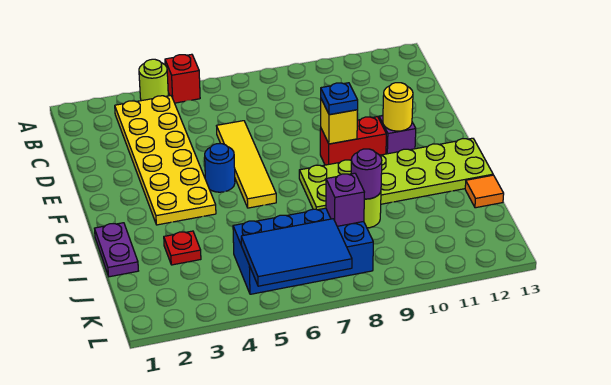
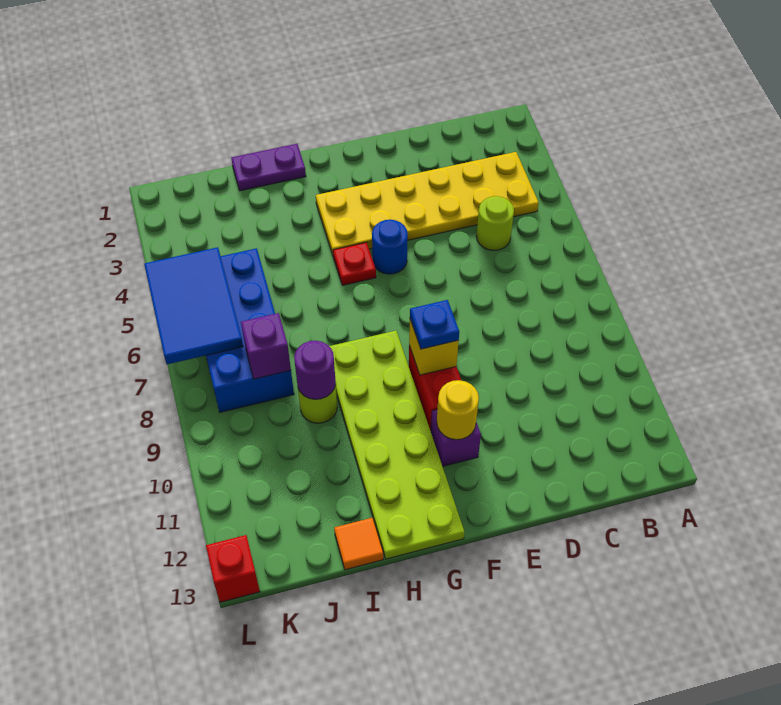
lime 1x1 round brick [139,59,168,101] -> lime 1x1 round brick moved to [476,196,514,250]
red 1x1 brick [165,54,200,103] -> red 1x1 brick moved to [206,535,260,602]
yellow 1x4 tile [217,121,276,208] -> none
red 1x1 plate [164,231,201,265] -> red 1x1 plate moved to [333,242,376,285]

